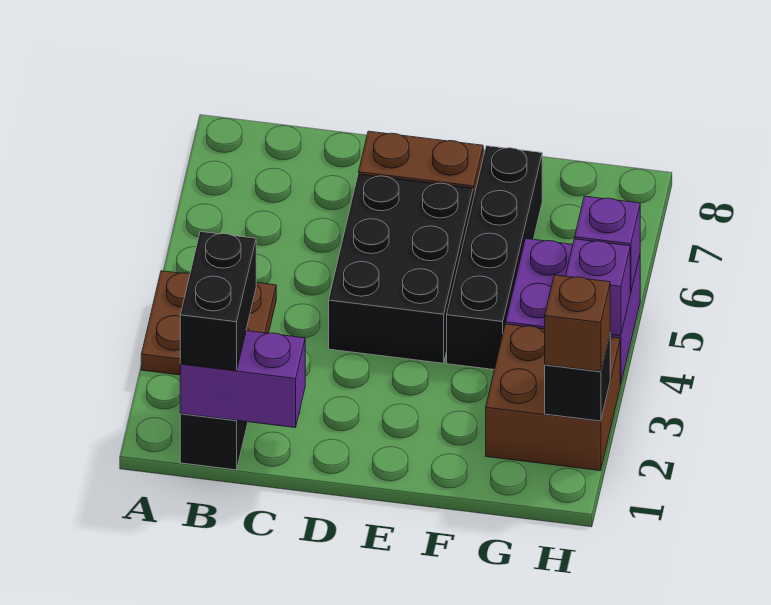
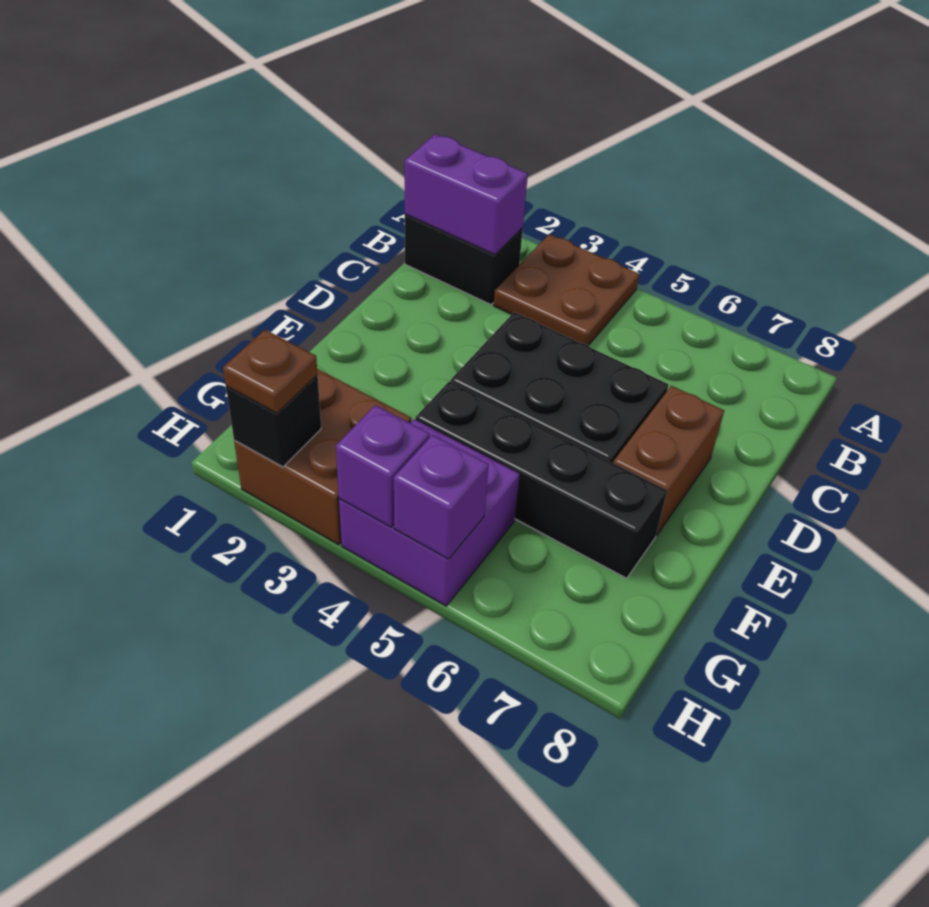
purple 1x2 brick [180,331,305,427] -> purple 1x2 brick turned to [405,134,528,255]
black 1x2 brick [180,232,256,371] -> none
brown 1x1 brick [545,275,610,372] -> brown 1x1 plate [223,330,318,413]

